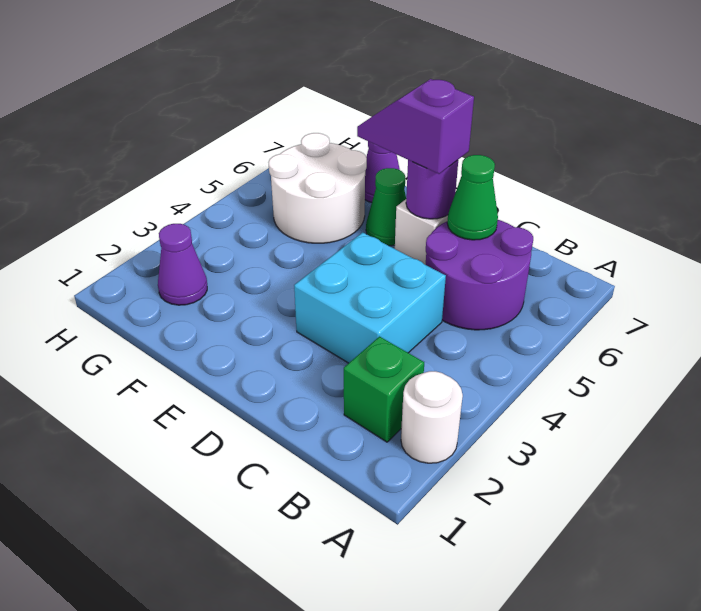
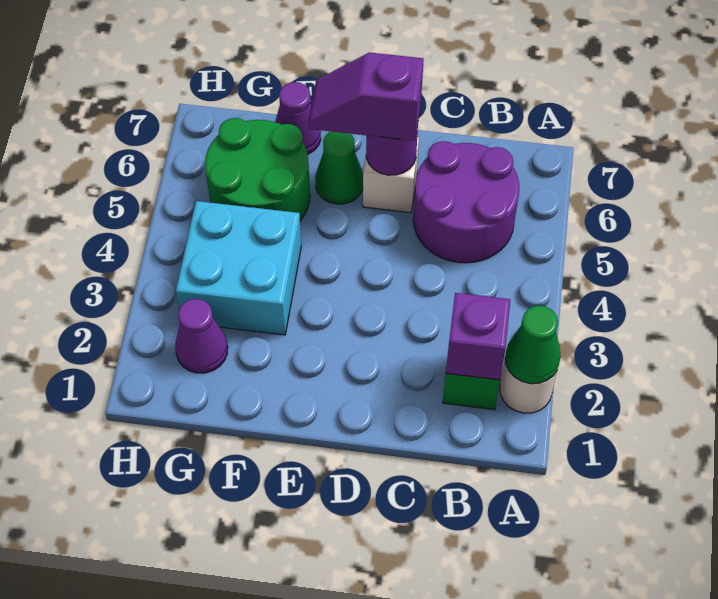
none -> purple 1x1 brick [446,293,510,380]
cyan 2x2 brick [294,232,446,363] -> cyan 2x2 brick moved to [176,201,301,335]
green 1x1 cone [447,155,498,240] -> green 1x1 cone moved to [505,306,561,384]
white 2x2 round brick [268,133,367,243] -> green 2x2 round brick [205,118,310,221]

